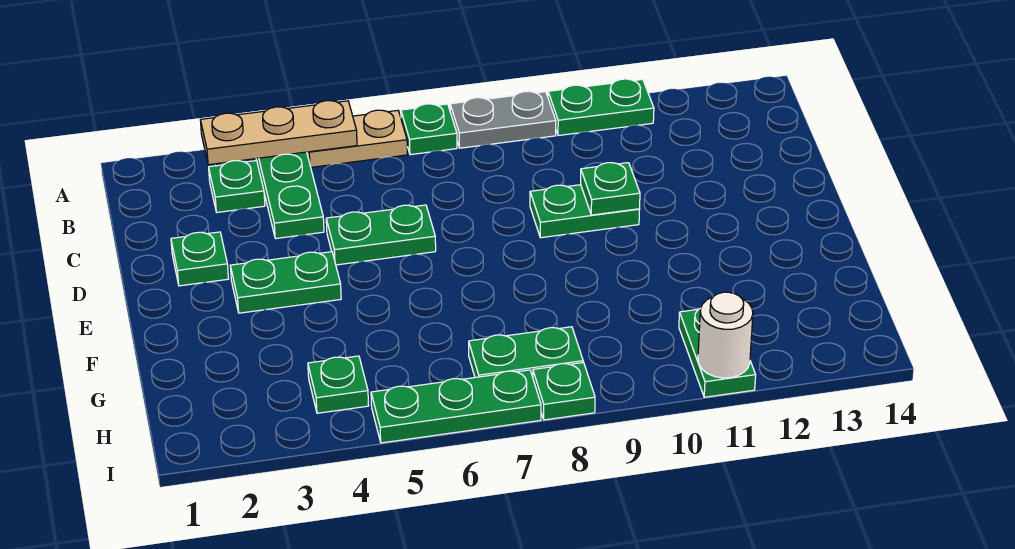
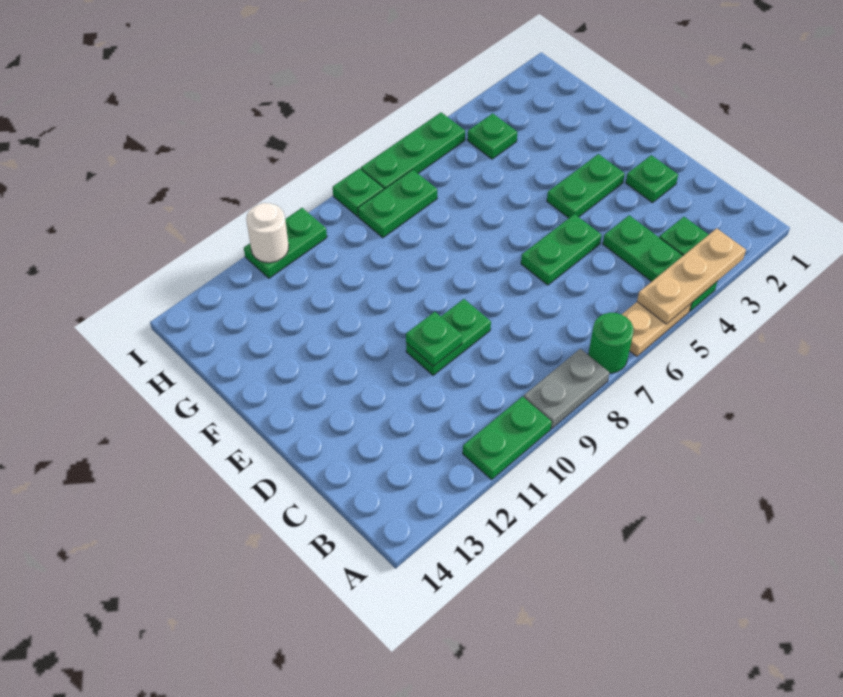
green 1x1 plate [401,104,457,155] -> green 1x1 round brick [588,313,634,373]
green 1x2 plate [679,308,756,397] -> green 1x2 plate turned to [244,208,327,278]

